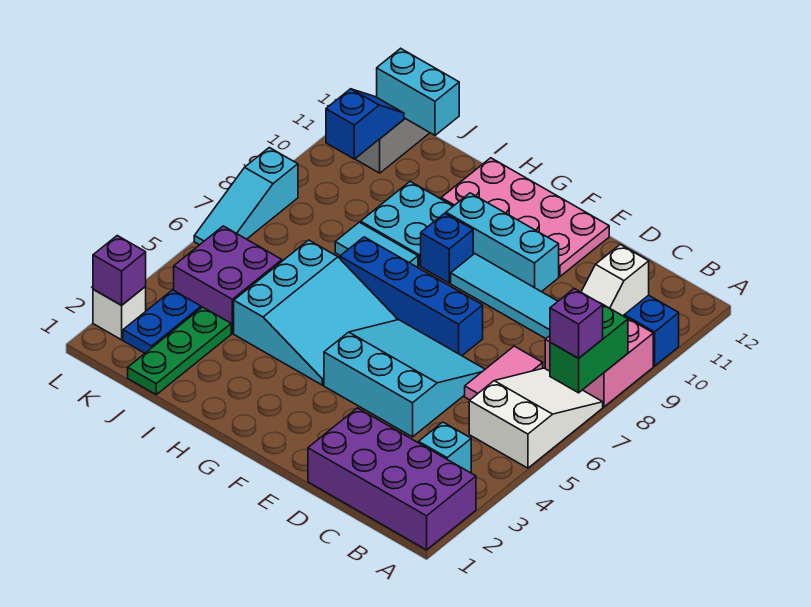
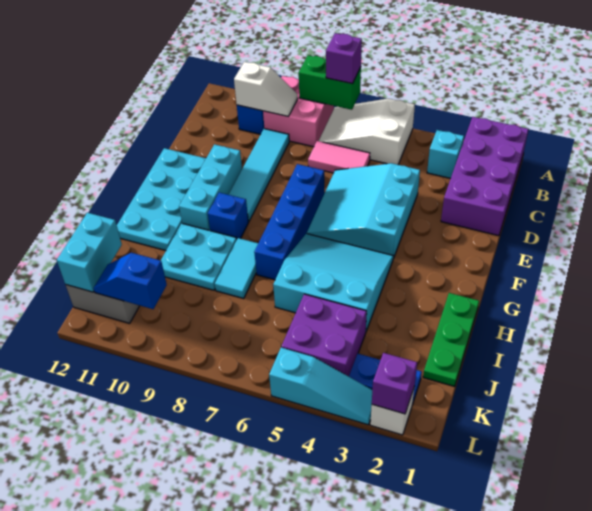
pink 2x4 plate [441,158,609,277] -> cyan 2x4 plate [117,148,206,251]
green 1x3 plate [128,307,231,395] -> green 1x3 plate turned to [423,293,479,387]
cyan 1x3 slope [194,148,298,245] -> cyan 1x3 slope moved to [269,347,372,425]

